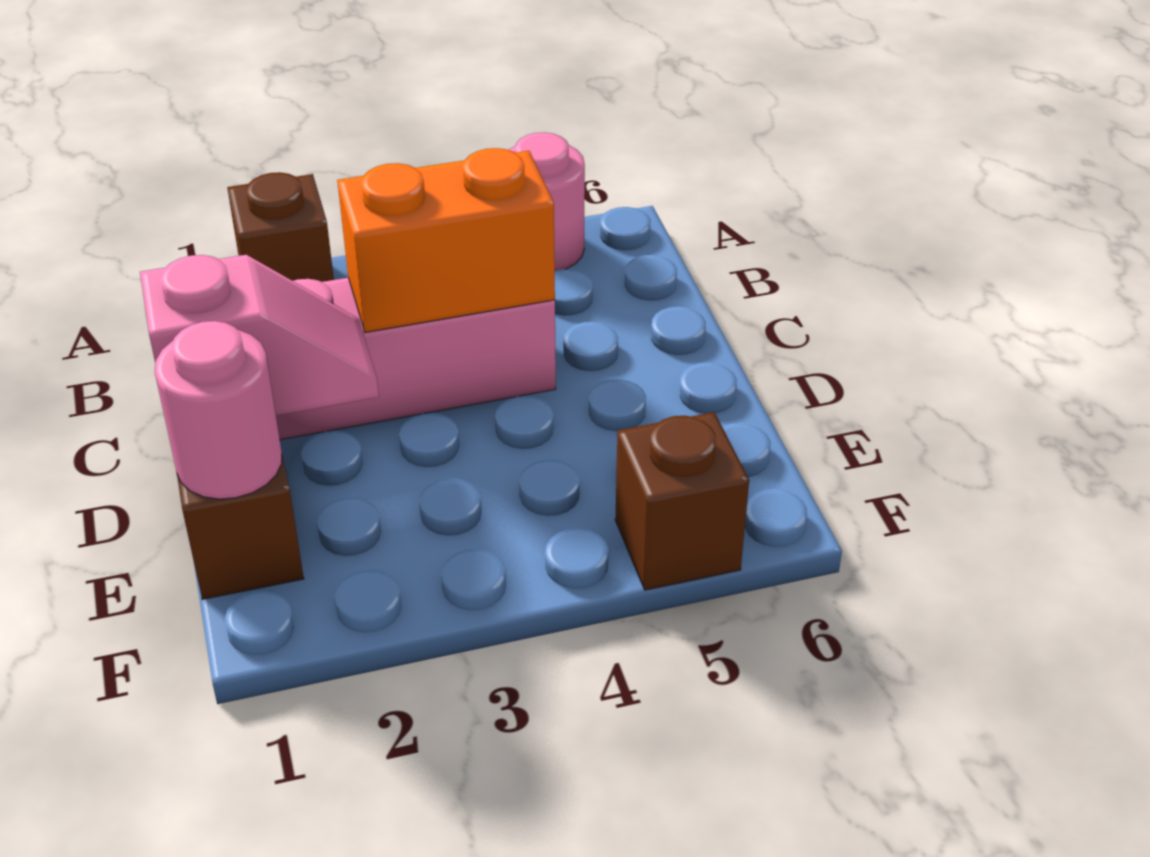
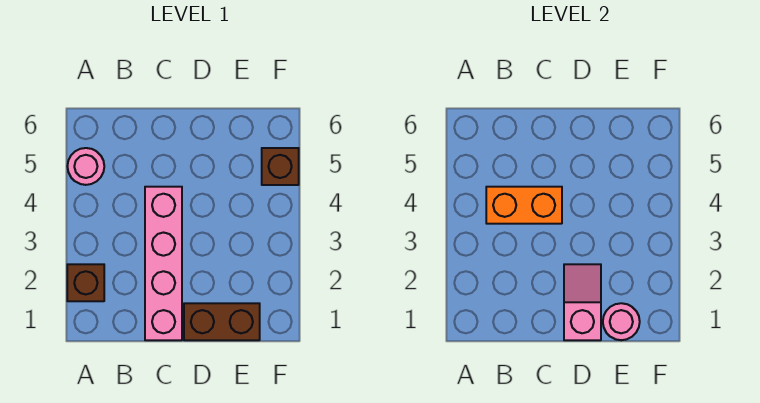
orange 1x2 brick [337,148,555,332] -> orange 1x2 brick turned to [486,187,562,224]

